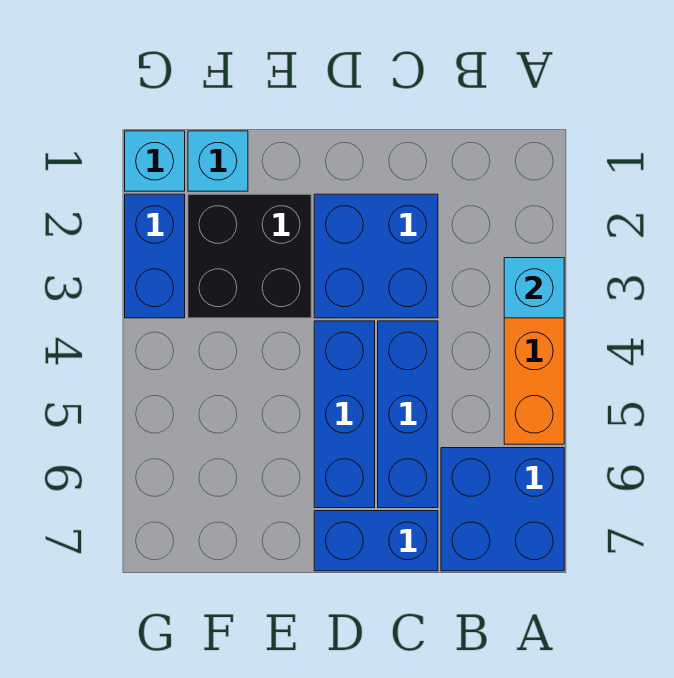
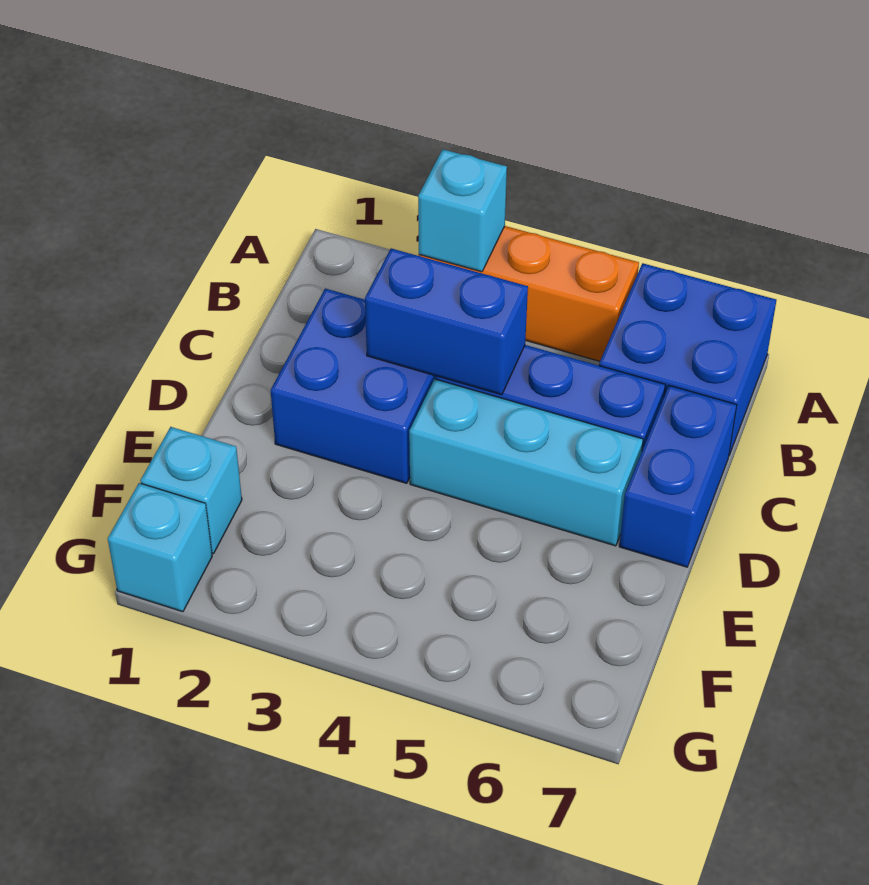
blue 1x3 brick [314,321,375,508] -> cyan 1x3 brick [409,379,643,546]
black 2x2 brick [188,194,311,318] -> none
blue 1x2 brick [125,194,185,318] -> blue 1x2 brick moved to [365,248,528,395]

